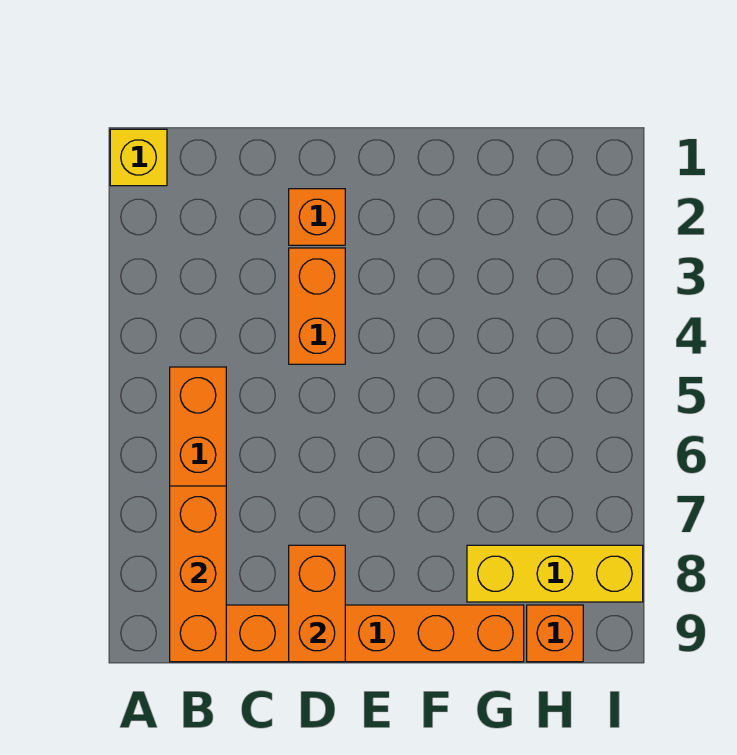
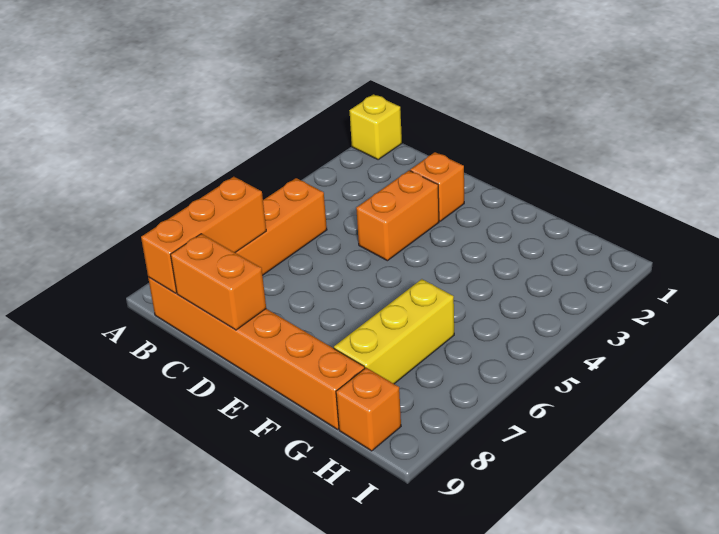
orange 1x2 brick [289,545,345,662] -> orange 1x2 brick turned to [170,234,266,330]
yellow 1x3 brick [467,545,643,602] -> yellow 1x3 brick turned to [334,279,454,384]

